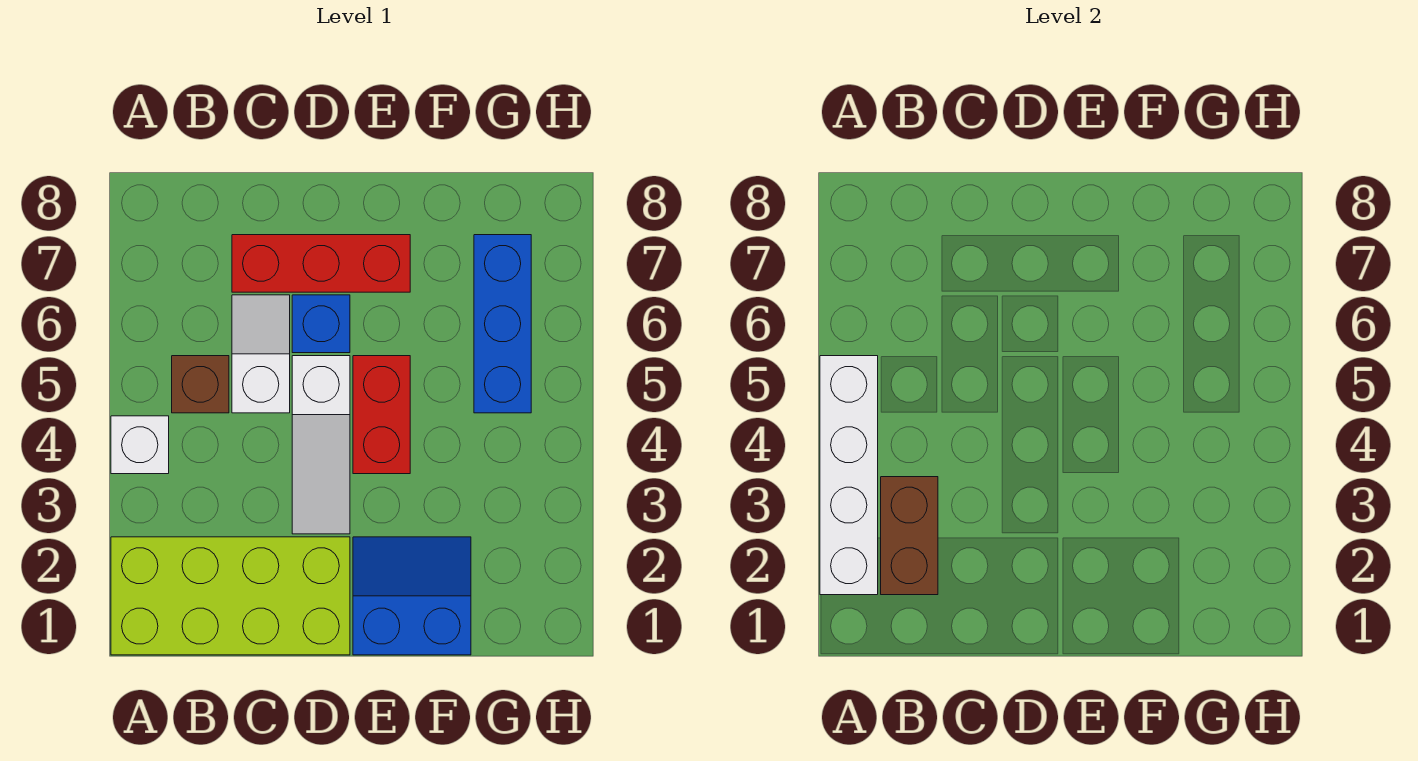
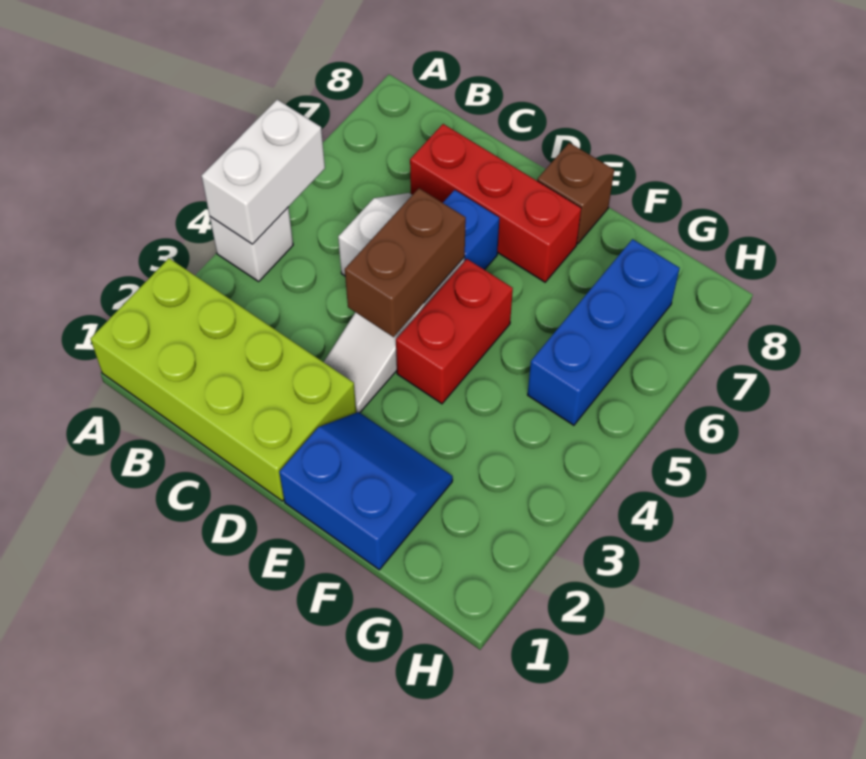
white 1x4 brick [820,356,878,595] -> white 1x2 brick [202,100,325,244]
brown 1x2 brick [881,477,938,595] -> brown 1x2 brick moved to [345,188,466,337]
brown 1x1 brick [172,356,229,413] -> brown 1x1 brick moved to [537,143,614,244]

